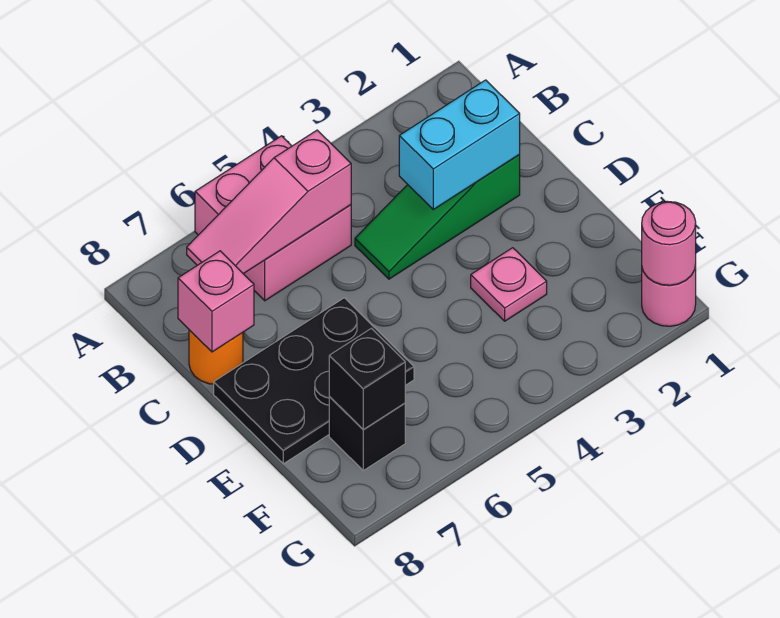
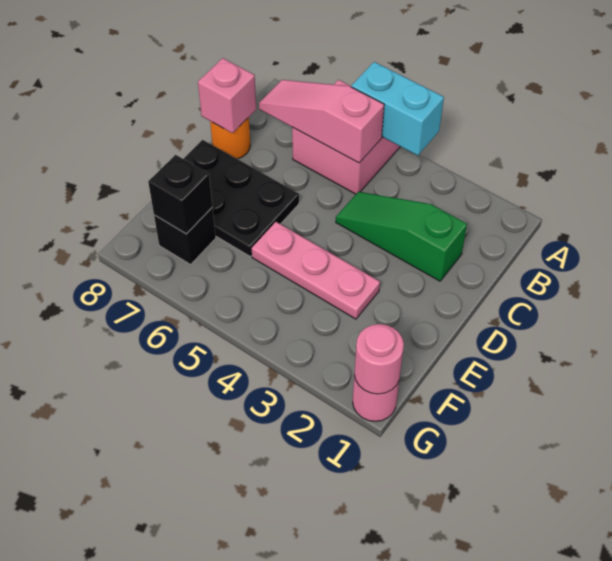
cyan 1x2 brick [399,80,520,209] -> cyan 1x2 brick moved to [351,62,444,156]
pink 1x1 plate [471,248,547,321] -> pink 1x3 plate [252,222,380,319]

